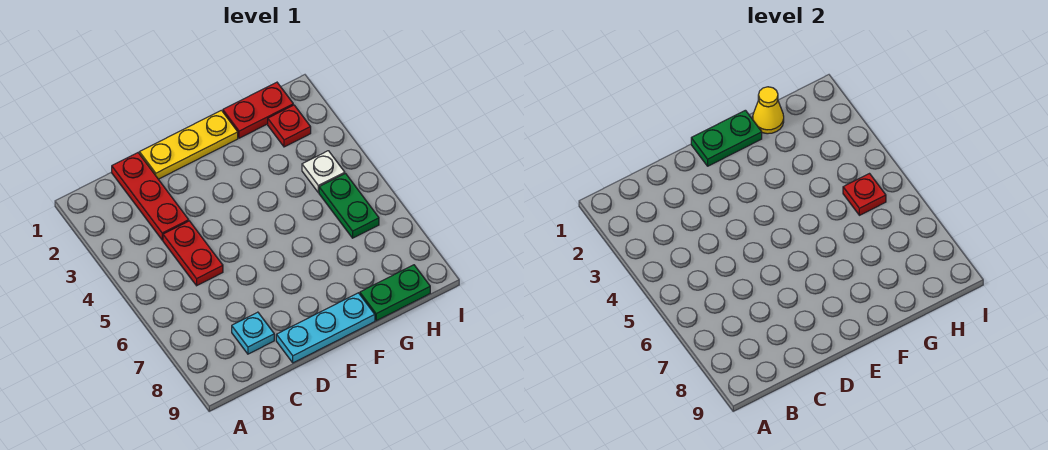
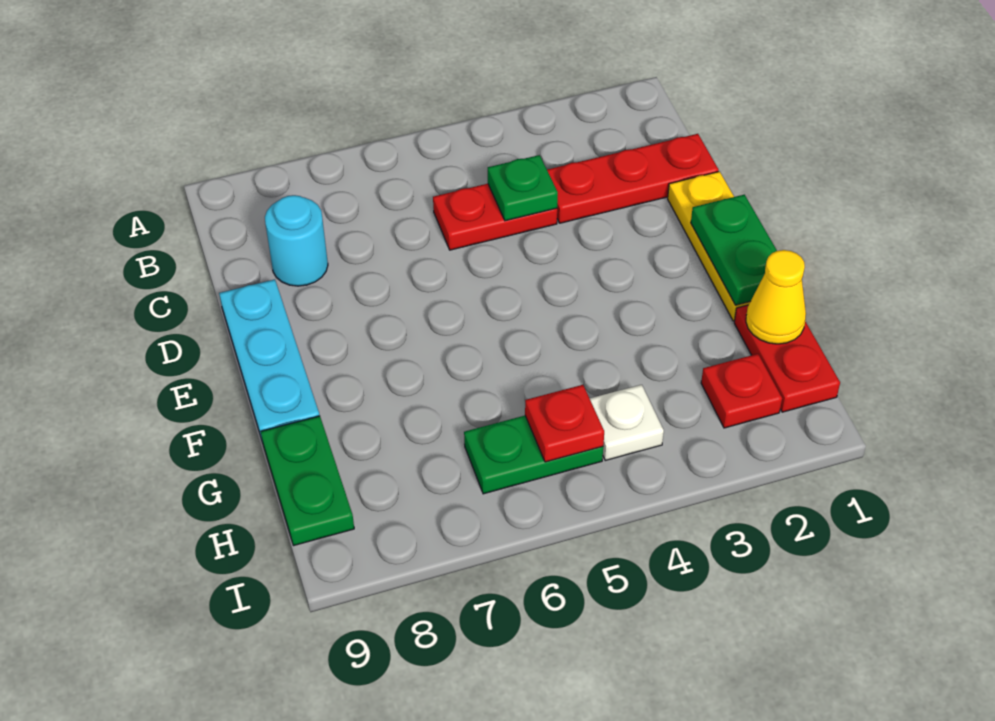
none -> green 1x1 plate [488,155,558,221]
cyan 1x1 plate [232,312,274,354] -> cyan 1x1 round brick [265,195,328,286]

